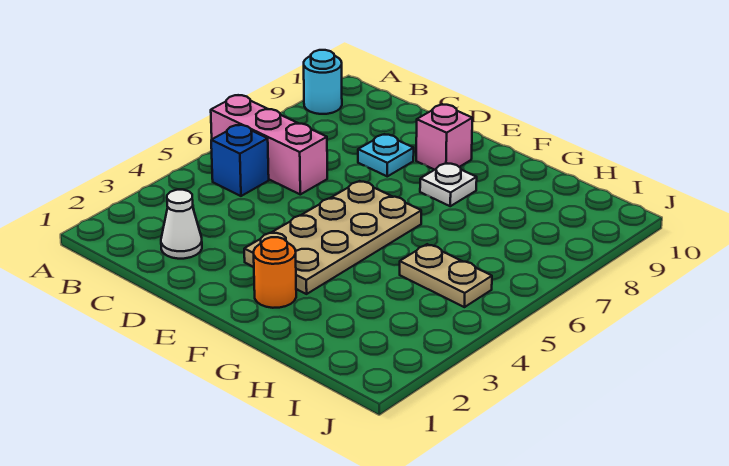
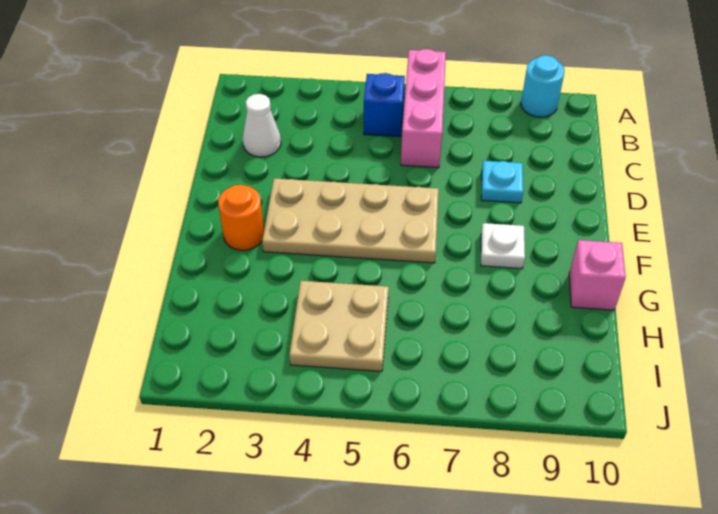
pink 1x1 brick [416,104,472,170] -> pink 1x1 brick moved to [569,240,626,310]
tan 1x2 plate [400,244,492,307] -> tan 2x2 plate [289,281,389,371]

